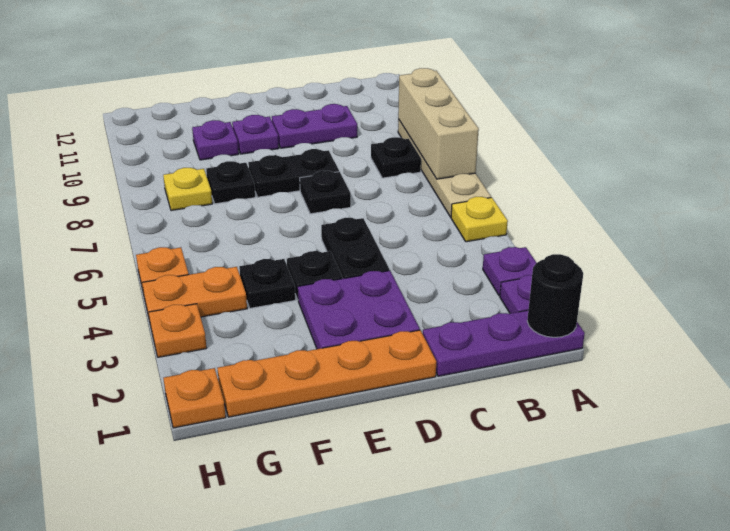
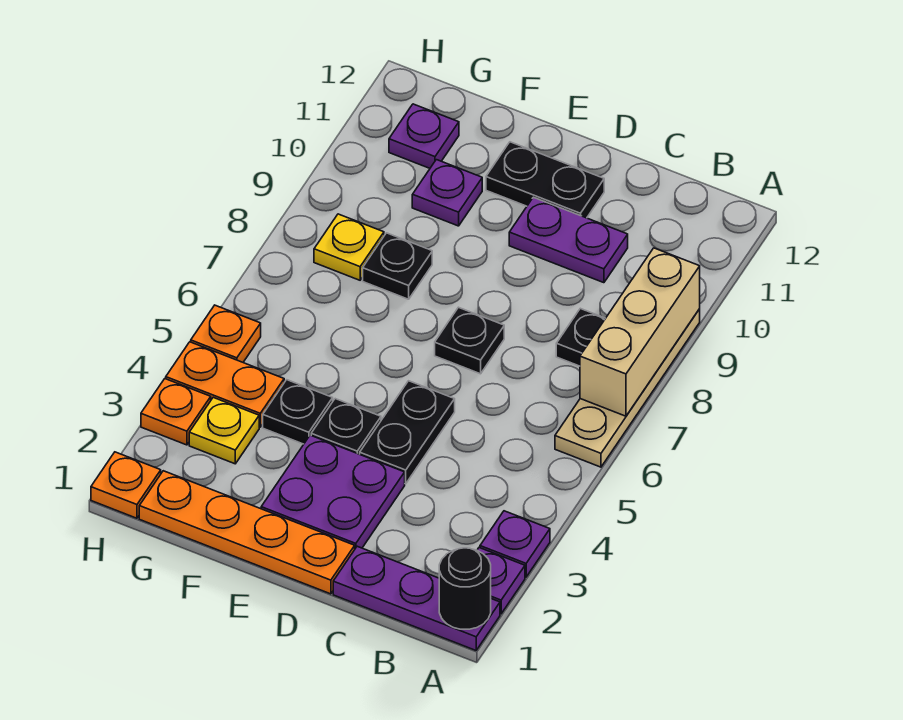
yellow 1x1 plate [451,197,508,242] -> yellow 1x1 plate moved to [189,397,259,464]
black 1x2 plate [248,149,339,197] -> black 1x2 plate moved to [486,142,604,218]
purple 1x1 plate [232,115,279,154] -> purple 1x1 plate moved to [389,104,459,168]

